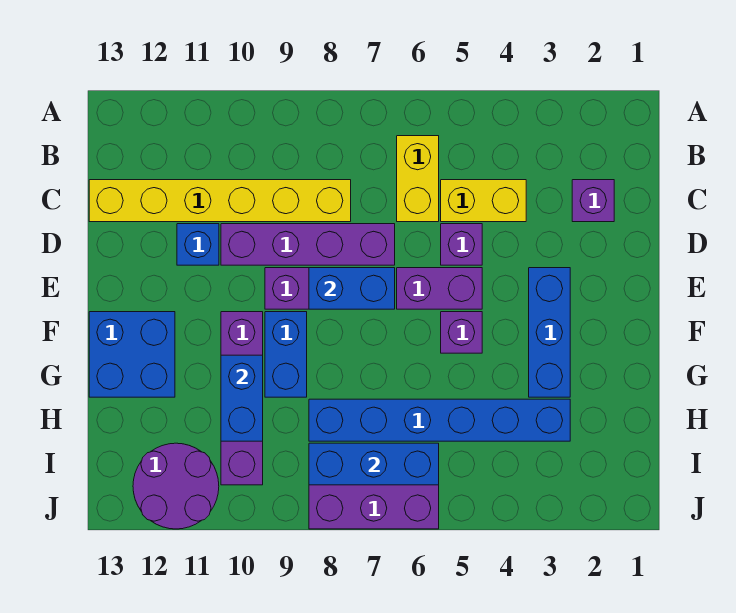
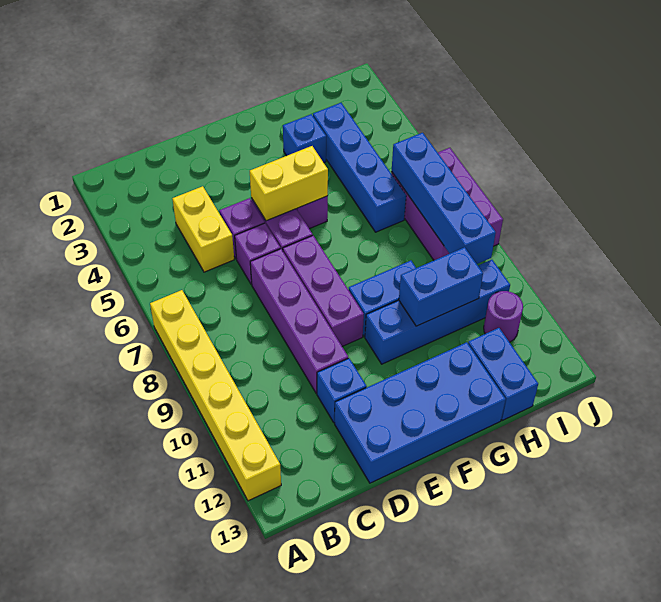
yellow 1x2 brick [397,136,439,222] -> yellow 1x2 brick moved to [250,146,328,221]
purple 1x1 brick [572,180,614,222] -> purple 1x1 brick moved to [235,223,280,284]
yellow 1x6 brick [89,180,351,222] -> yellow 1x6 brick moved to [150,290,281,501]
blue 1x3 brick [529,268,570,397] -> blue 1x1 brick [283,114,326,163]
blue 1x2 brick [309,268,395,309] -> blue 1x2 brick moved to [468,328,538,420]
purple 1x4 brick [221,312,263,485] -> blue 1x4 brick [365,260,510,364]
blue 2x2 brick [89,312,175,397] -> blue 2x4 brick [335,342,506,483]
blue 1x6 brick [309,399,570,441] -> blue 1x4 brick [313,103,406,232]
blue 1x3 brick [309,443,439,485] -> blue 1x4 brick [392,133,496,264]
purple 2x2 round brick [133,443,219,529] -> purple 1x1 round brick [484,291,523,342]

